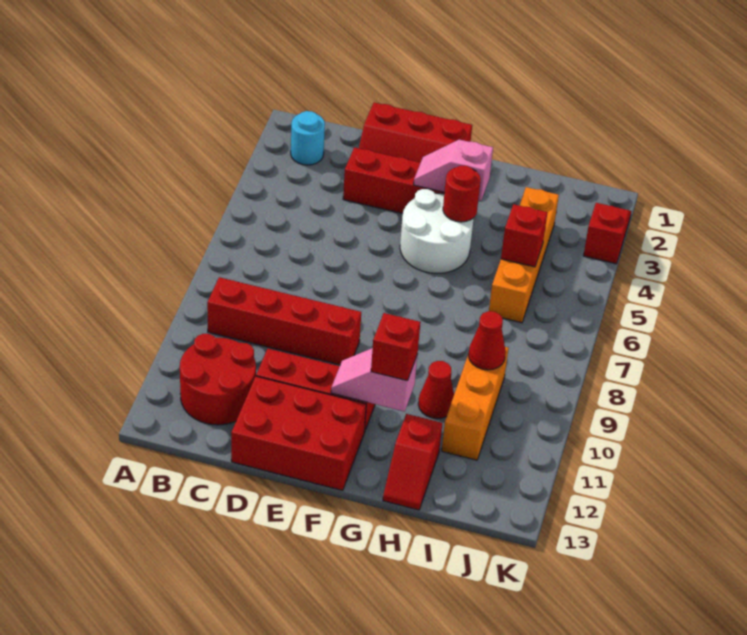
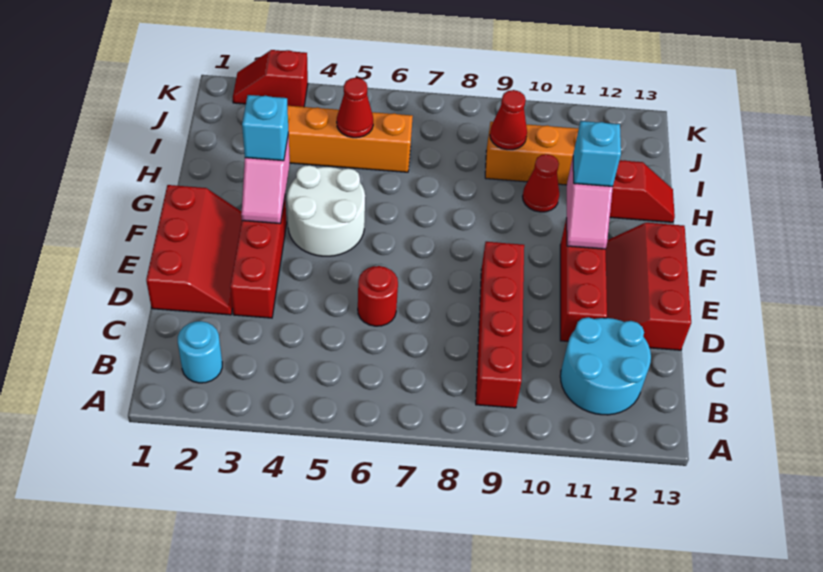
red 2x2 round brick [180,334,256,425] -> cyan 2x2 round brick [560,317,651,415]
red 2x3 brick [231,376,366,491] -> red 2x3 slope [605,223,691,350]
none -> cyan 1x1 brick [242,95,289,161]
red 1x1 round brick [443,166,481,222] -> red 1x1 round brick moved to [358,266,398,326]
red 1x1 brick [371,313,420,381] -> cyan 1x1 brick [573,121,621,187]
red 1x1 brick [501,204,548,267] -> red 1x1 cone [337,78,373,138]

